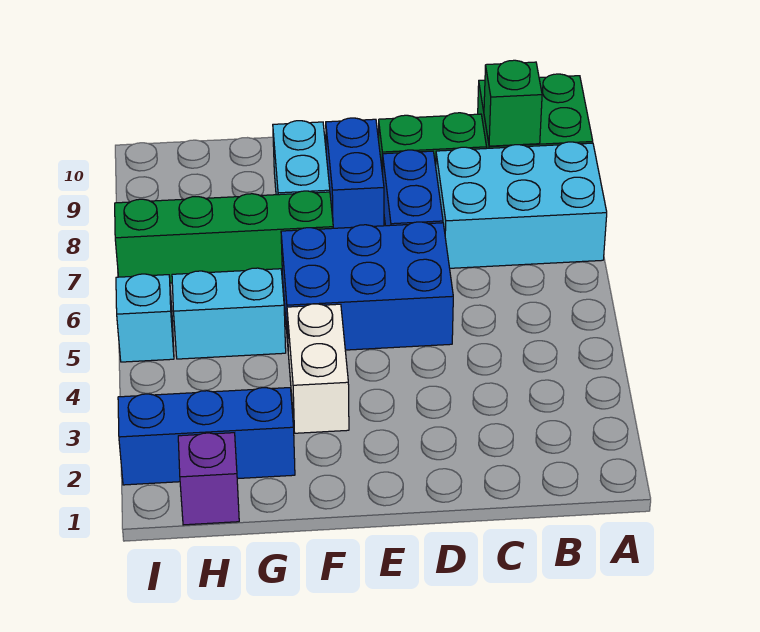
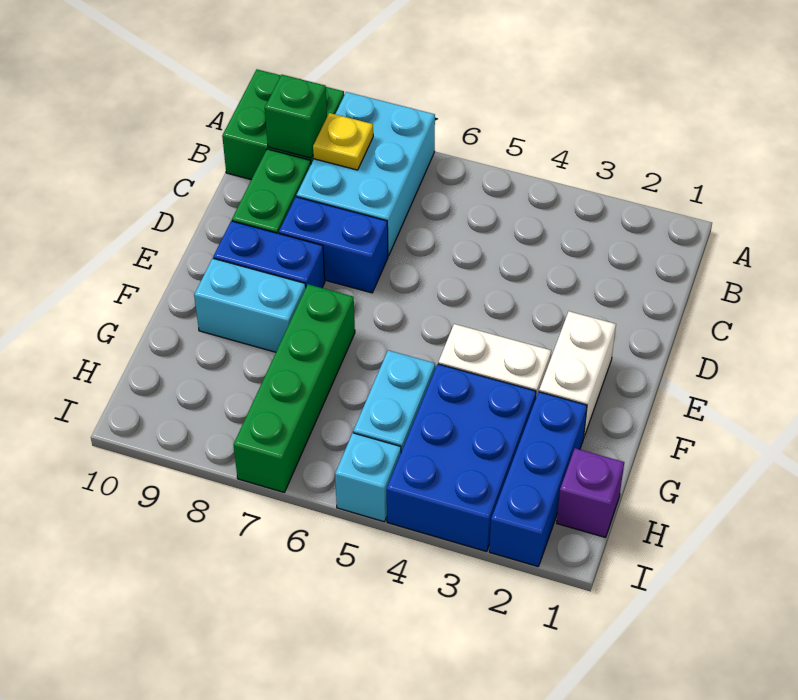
none -> yellow 1x1 plate [313,113,373,170]
blue 2x3 brick [281,222,453,350] -> blue 2x3 brick moved to [387,364,536,552]
none -> white 1x2 brick [539,311,616,437]

